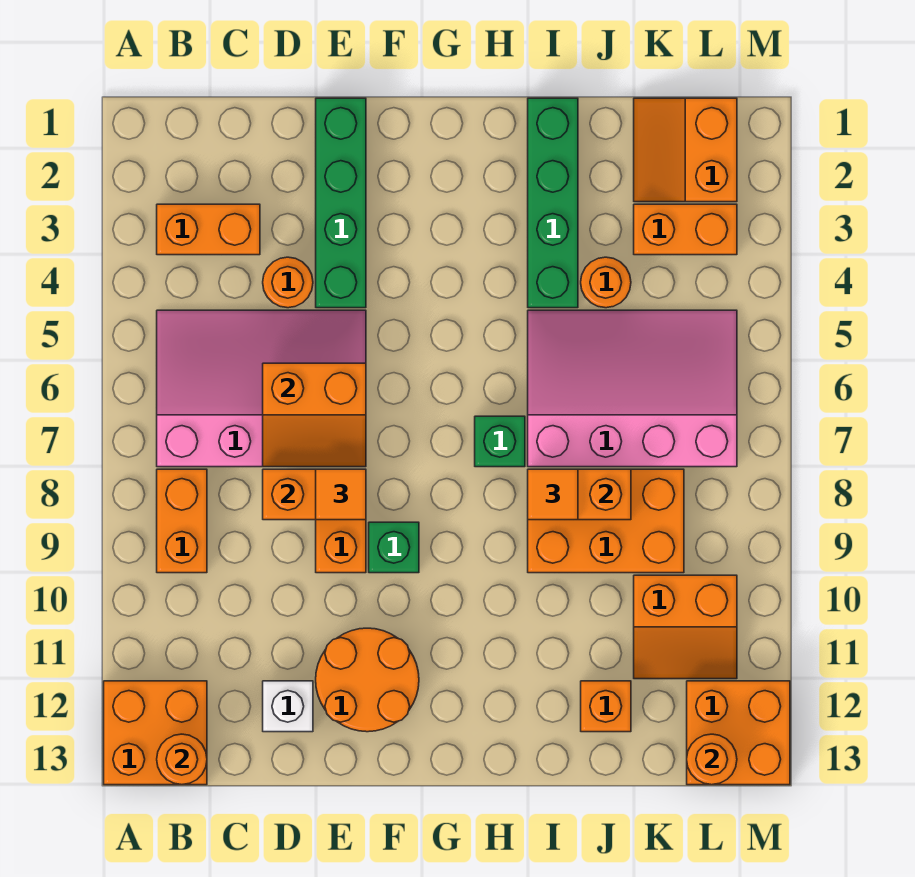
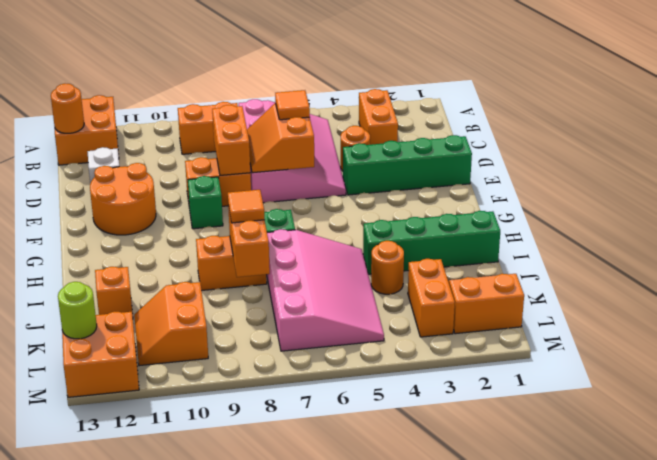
orange 1x1 tile [316,469,366,520] -> orange 1x1 tile moved to [275,90,310,120]
orange 2x3 brick [528,469,684,573] -> orange 1x2 brick [196,236,267,290]
orange 1x1 round brick [687,734,737,785] -> lime 1x1 round brick [58,282,97,339]

